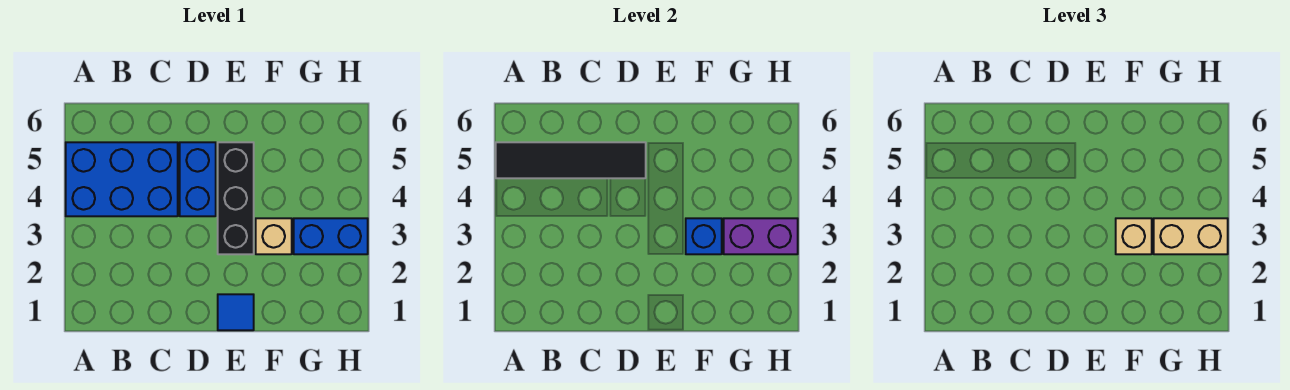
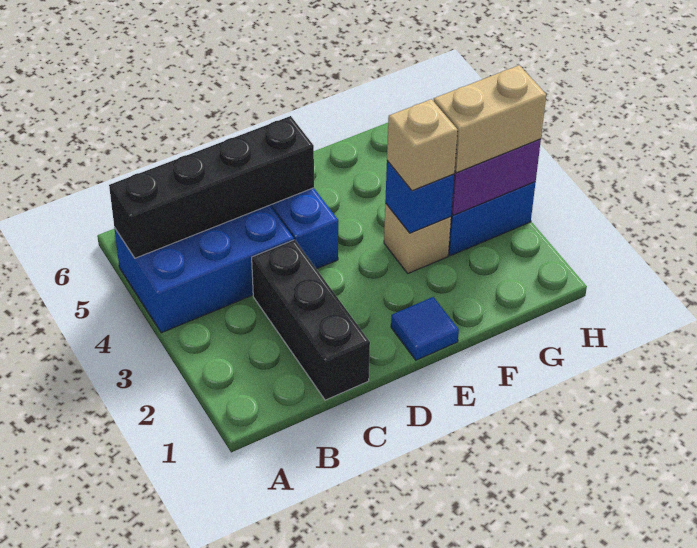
black 1x4 tile [496,142,646,178] -> black 1x4 brick [109,116,314,258]
black 1x3 brick [218,142,254,254] -> black 1x3 brick moved to [252,240,370,400]

